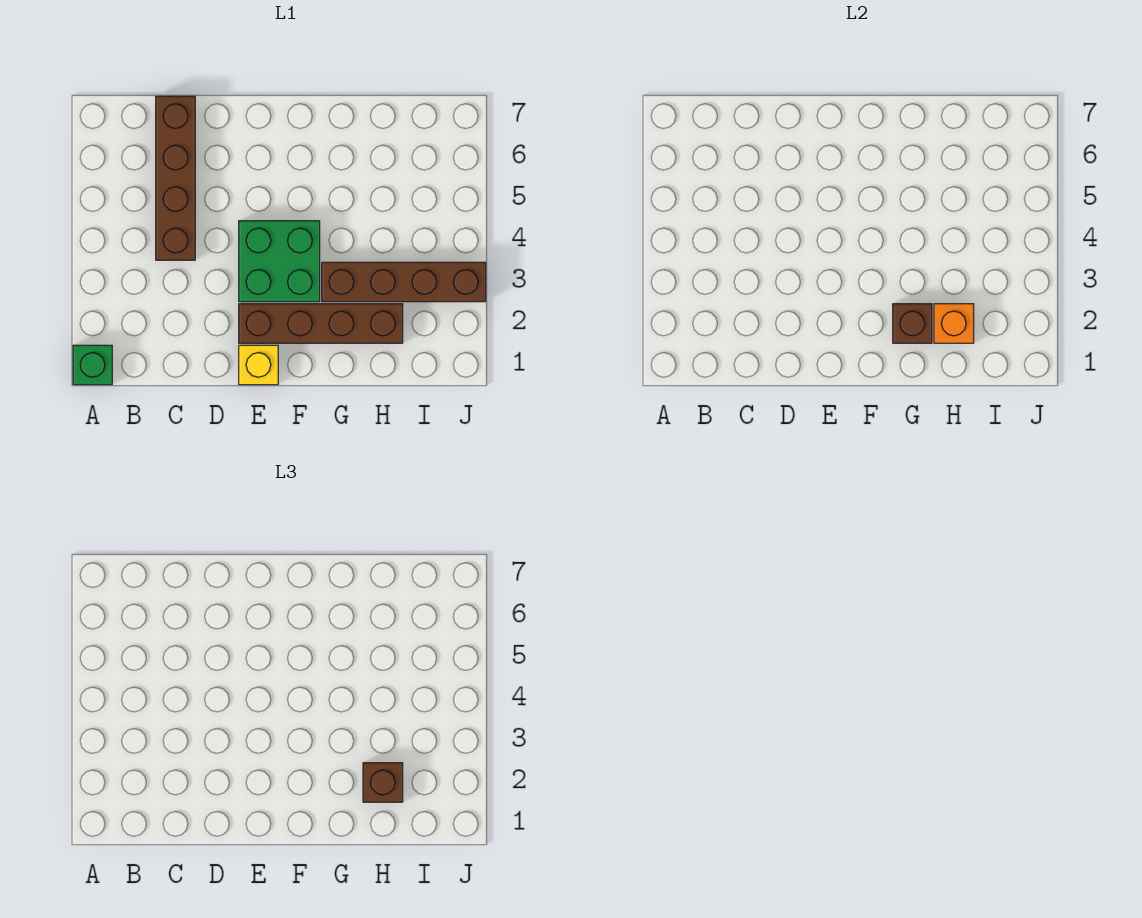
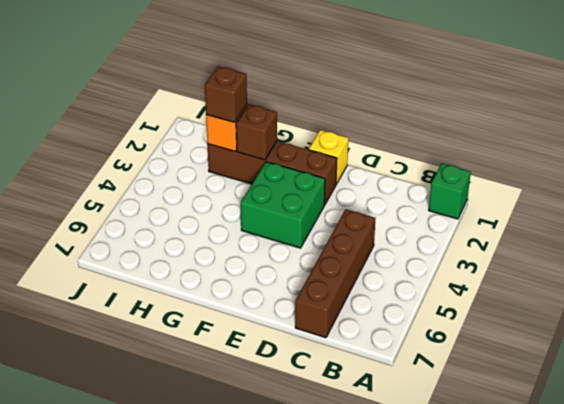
brown 1x4 brick [322,262,486,302] -> none

